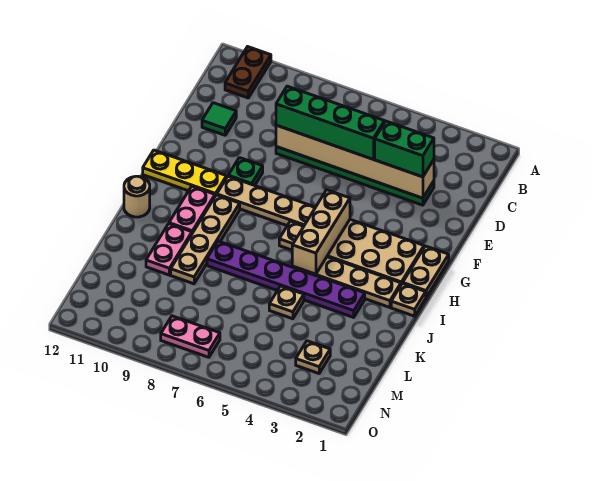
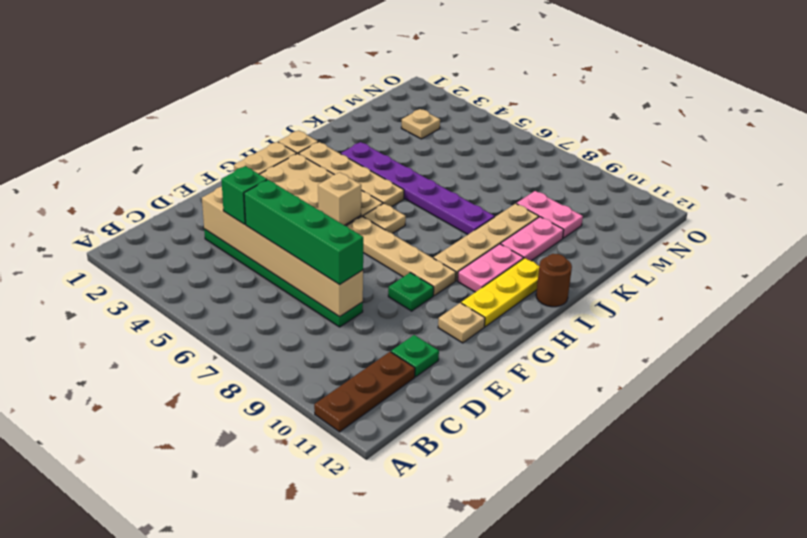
brown 1x2 plate [225,47,271,98] -> brown 1x3 plate [314,352,415,432]
green 1x2 brick [375,121,434,177] -> green 1x1 brick [221,166,267,224]
green 1x1 tile [202,103,236,135] -> green 1x1 plate [391,335,439,377]
tan 1x3 brick [292,190,350,274] -> tan 1x1 brick [318,172,361,225]
yellow 1x3 plate [143,150,227,196] -> yellow 1x3 plate turned to [461,258,539,327]
tan 1x1 round brick [124,176,150,217] -> brown 1x1 round brick [536,254,572,307]
tan 1x1 plate [269,286,304,319] -> tan 1x1 plate moved to [438,303,485,343]
pink 1x2 plate [161,316,220,357] -> pink 1x2 plate moved to [517,191,583,238]

